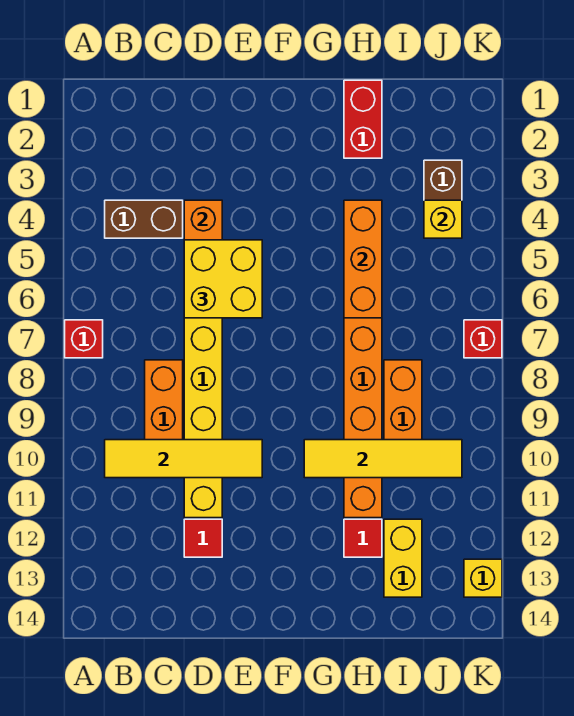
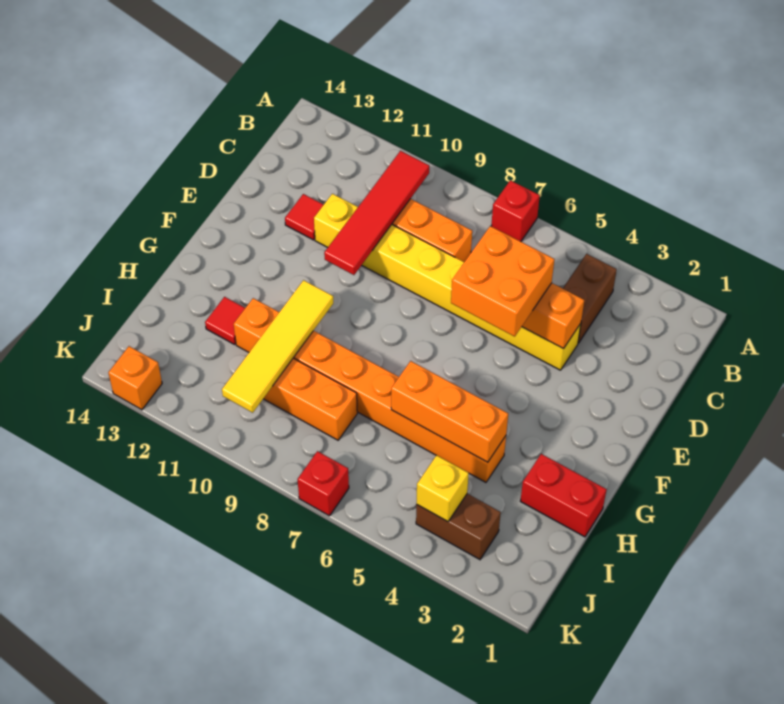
yellow 1x4 tile [105,440,262,478] -> red 1x4 tile [324,151,429,275]
yellow 2x2 brick [184,240,262,318] -> orange 2x2 brick [451,226,554,337]
yellow 1x2 brick [384,519,422,597] -> none
yellow 1x1 brick [464,559,502,597] -> orange 1x1 brick [108,346,162,410]

